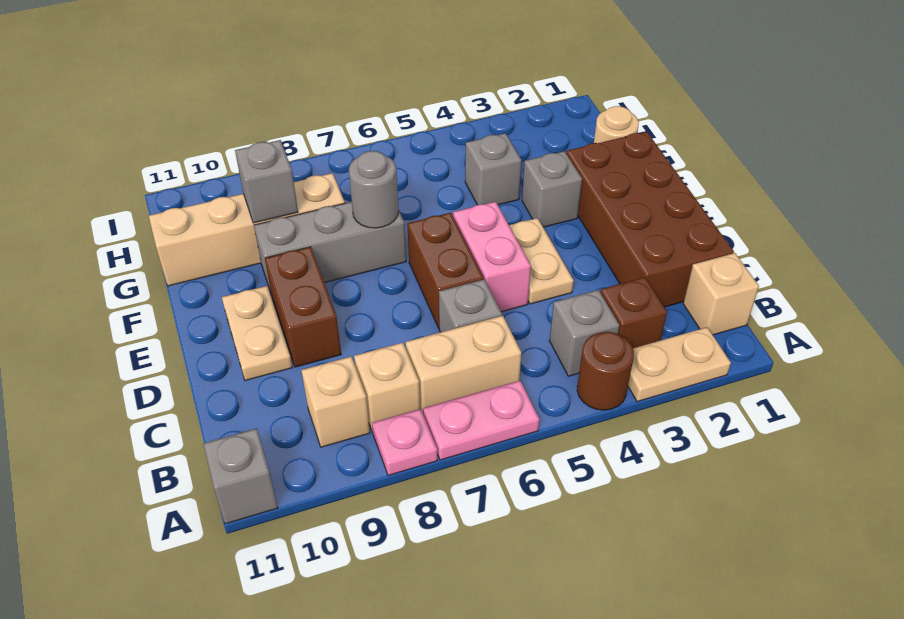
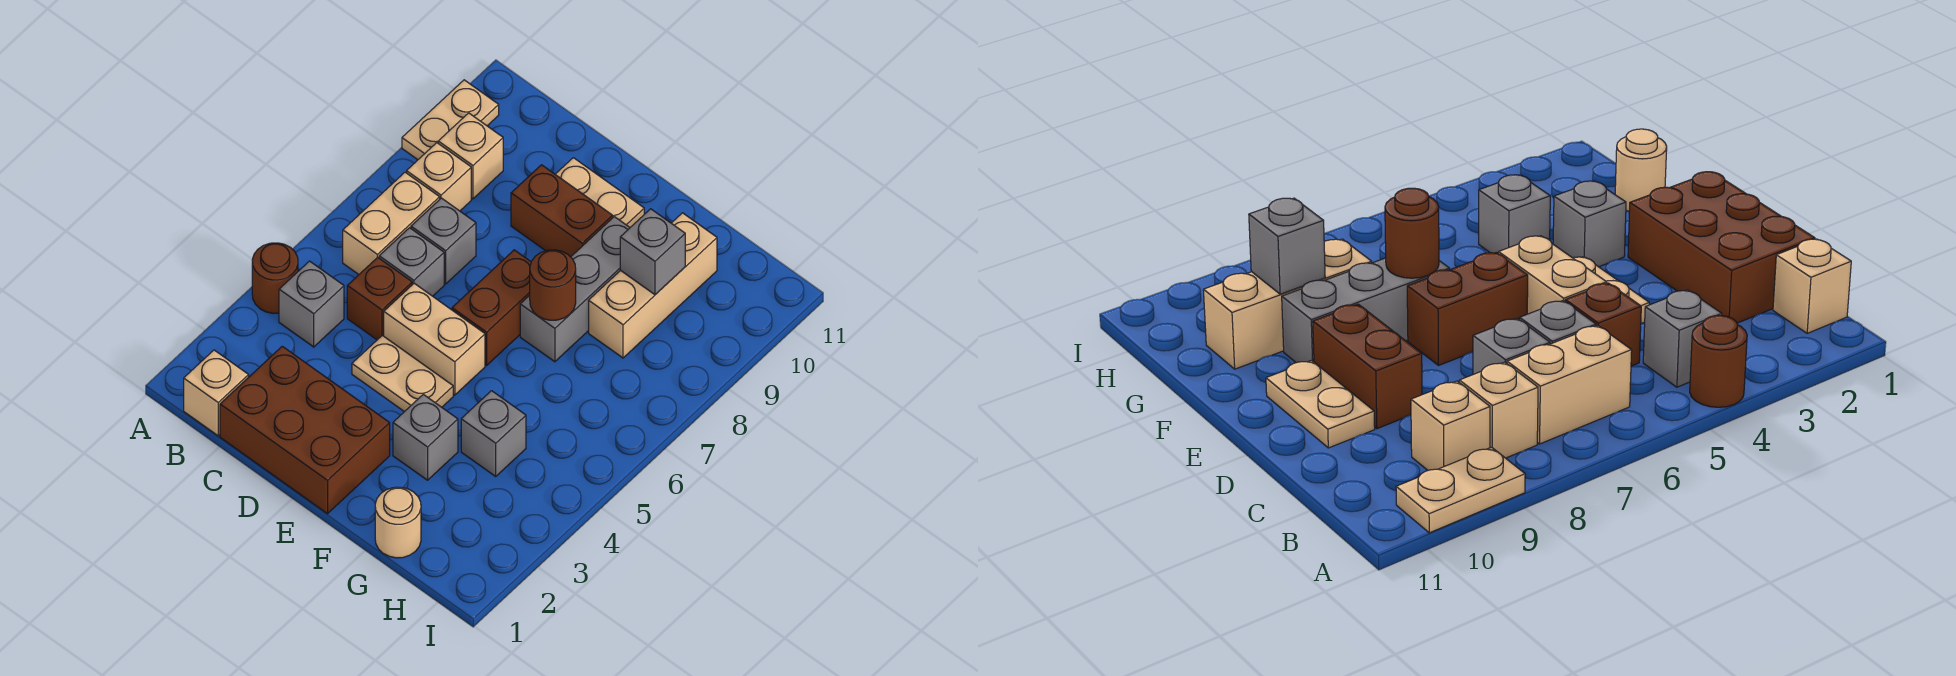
tan 1x2 plate [628,327,731,402] -> tan 1x2 plate moved to [402,80,499,160]
pink 1x2 plate [423,381,539,460] -> none
pink 1x1 plate [372,409,437,475] -> none
grey 1x1 brick [203,428,278,524] -> grey 1x1 brick moved to [411,198,476,284]
brown 1x1 brick [600,277,667,348] -> brown 1x1 brick moved to [347,257,412,340]
brown 2x4 brick [566,132,734,307] -> brown 2x3 brick [220,346,390,514]
pink 1x2 brick [453,202,531,312] -> tan 1x2 brick [384,283,485,395]
brown 1x2 brick [407,213,484,328] -> brown 1x2 brick turned to [452,250,531,365]
grey 1x1 round brick [349,151,399,228] -> brown 1x1 round brick [530,250,576,320]
tan 1x4 brick [149,173,345,286] -> tan 1x3 brick [589,213,717,358]

